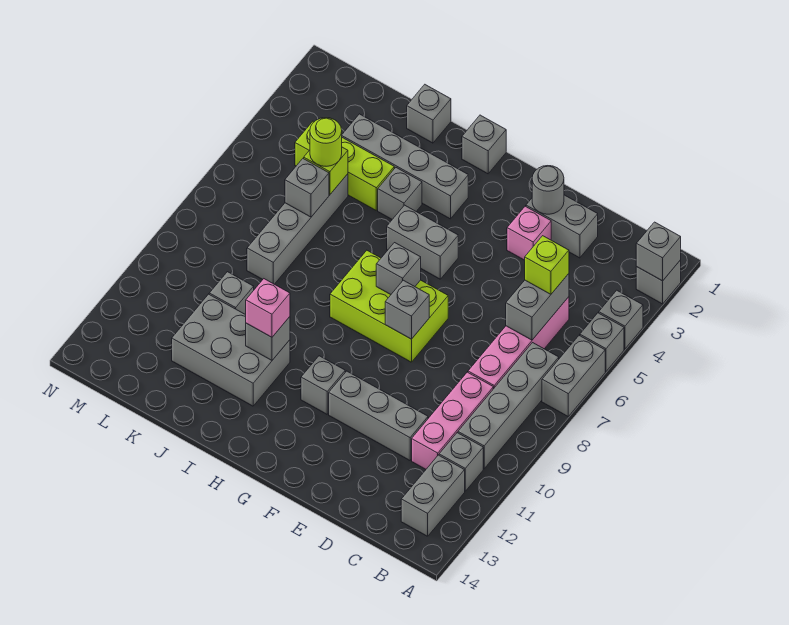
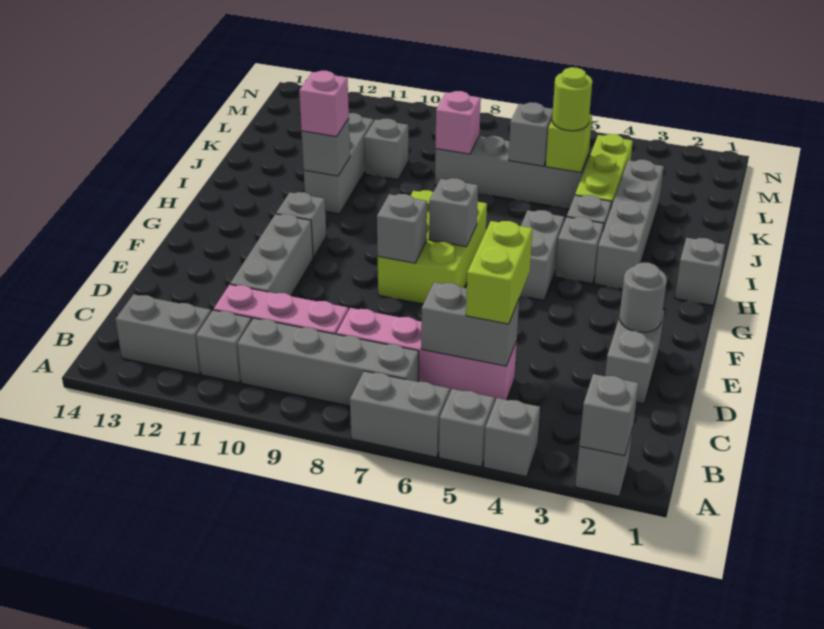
lime 1x1 brick [525,236,569,294] -> lime 1x2 brick [466,221,533,324]
pink 1x1 brick [507,206,551,260] -> pink 1x1 brick moved to [436,91,481,154]
grey 2x3 brick [172,294,290,406] -> grey 1x3 brick [304,113,374,214]
grey 1x1 brick [407,85,451,143] -> grey 1x1 brick moved to [555,217,604,283]

